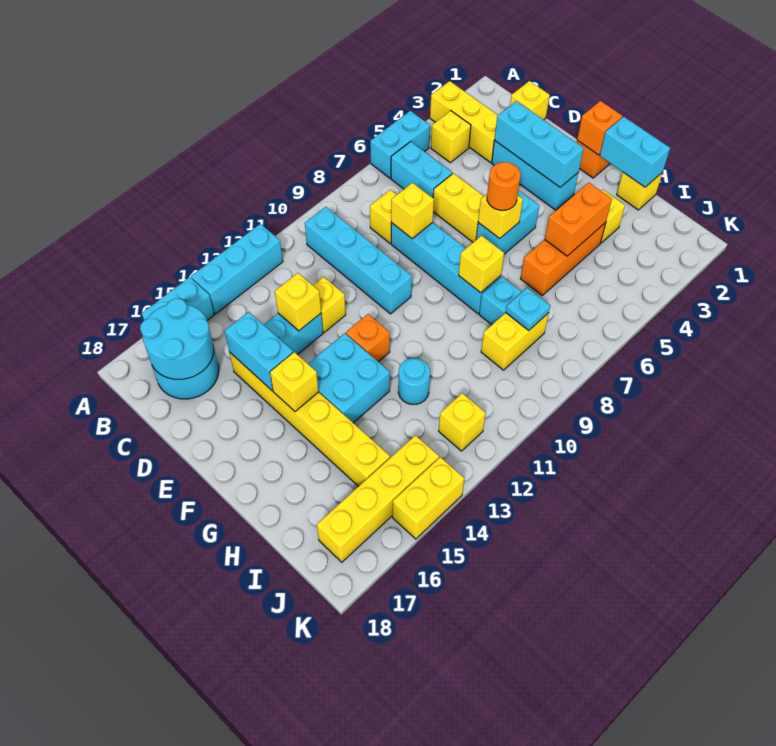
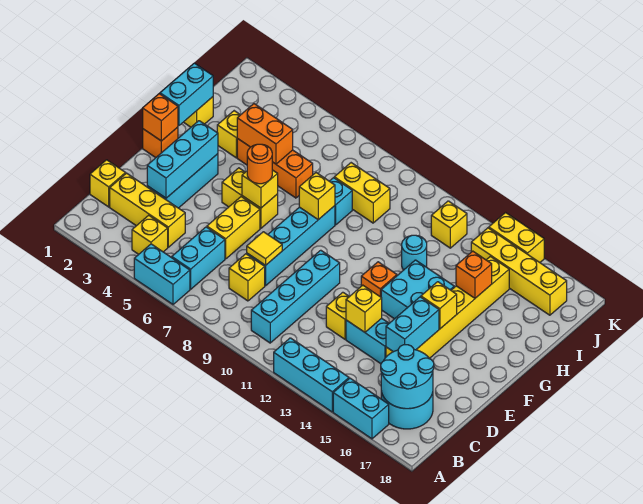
yellow 1x3 brick [430,81,498,162] -> yellow 1x3 brick turned to [110,173,185,247]
yellow 1x1 brick [391,183,434,238] -> yellow 1x1 tile [247,232,282,265]
cyan 1x2 brick [476,190,539,254] -> yellow 1x2 brick [222,168,278,228]
none -> orange 1x1 brick [456,251,492,298]
cyan 1x1 plate [506,288,550,331] -> none

